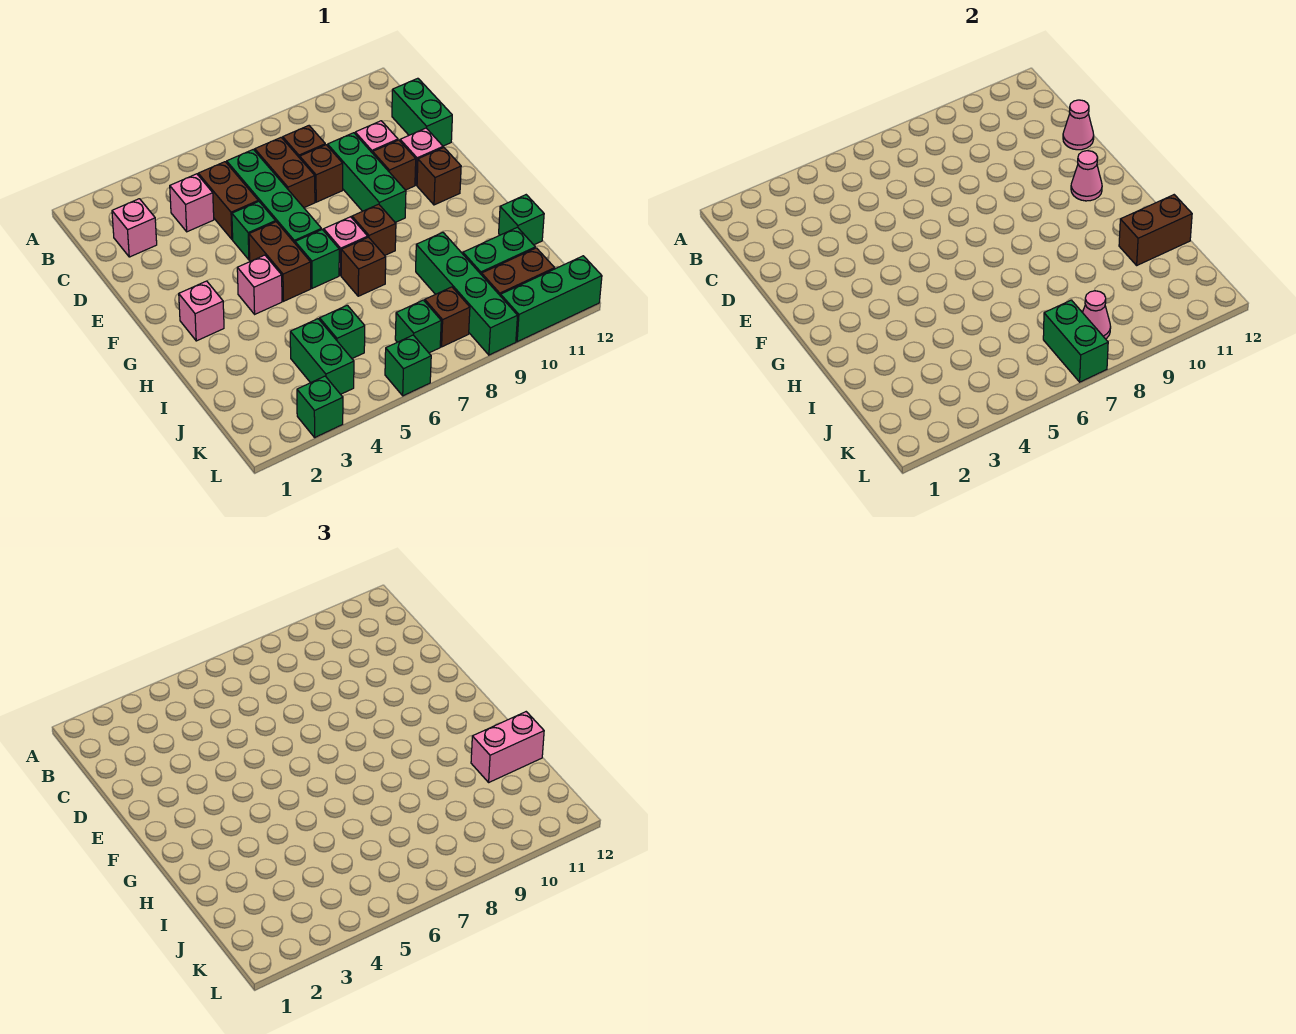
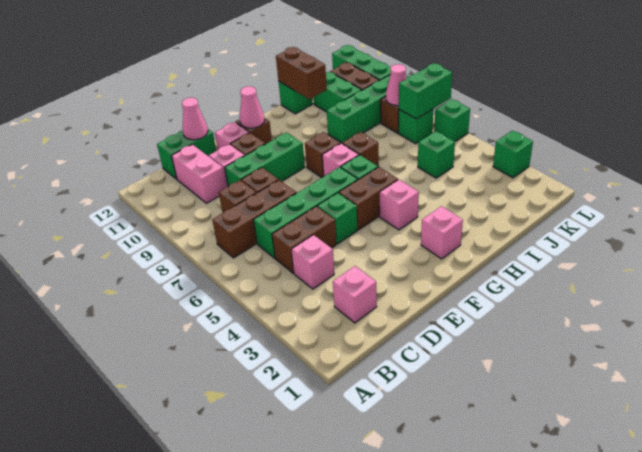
brown 1x2 brick [254,137,315,208] -> brown 1x3 brick [212,180,297,258]
pink 1x2 brick [471,712,544,782] -> pink 1x2 brick moved to [172,144,226,203]
green 1x2 brick [290,319,354,394] -> none

